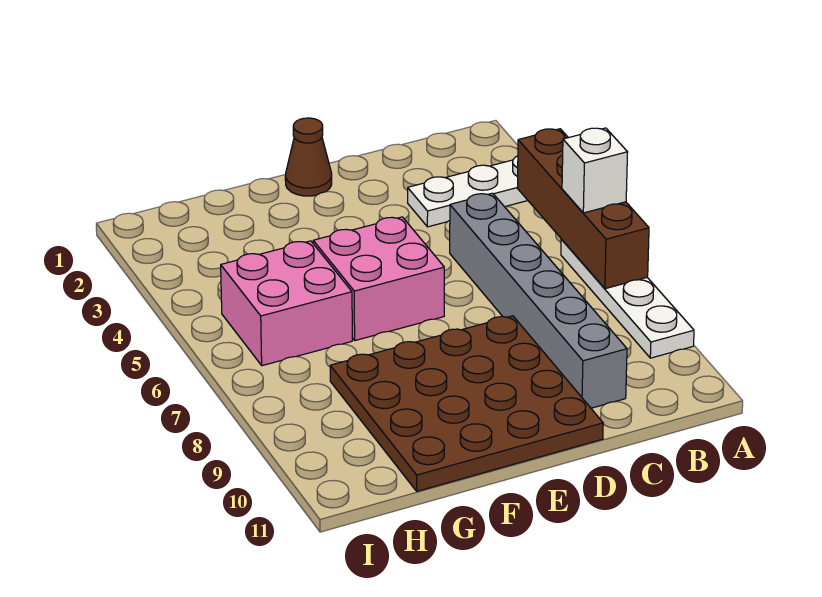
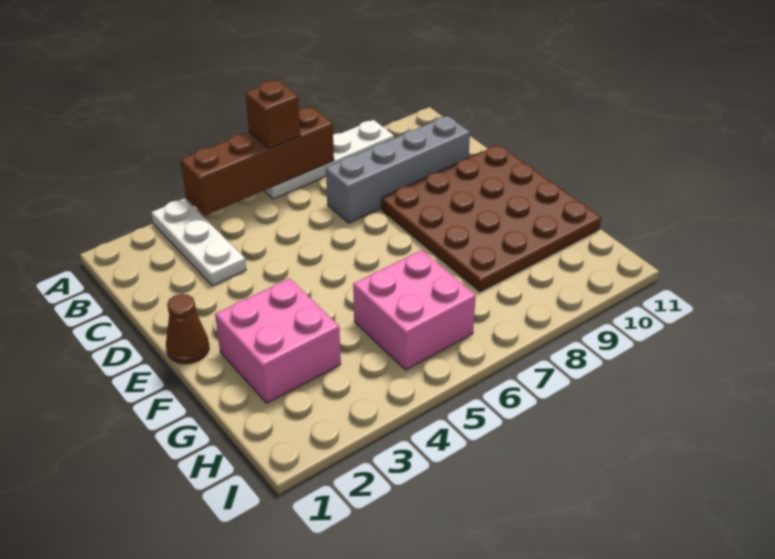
white 1x1 brick [562,128,628,213] -> brown 1x1 brick [245,80,300,149]
grey 1x6 brick [450,193,627,408] -> grey 1x4 brick [326,116,470,223]
pink 2x2 brick [313,217,444,340] -> pink 2x2 brick moved to [215,278,341,403]

